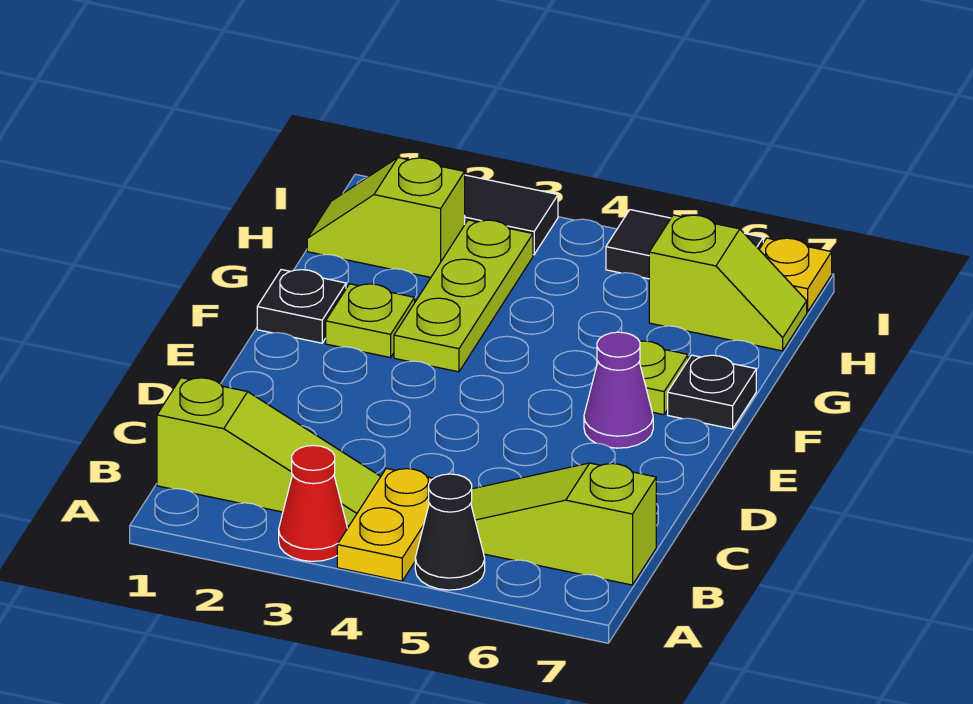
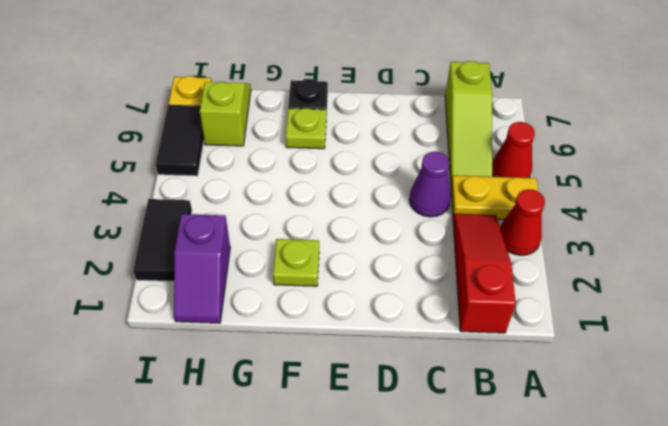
black 1x1 cone [415,474,485,590] -> red 1x1 cone [492,122,535,178]
lime 1x3 slope [157,378,381,526] -> red 1x3 slope [453,214,516,333]
purple 1x1 cone [584,332,653,448] -> purple 1x1 cone moved to [409,152,451,217]
black 1x1 plate [257,270,346,343] -> none
lime 1x3 plate [394,220,533,372] -> none
lime 1x2 slope [307,158,465,277] -> purple 1x2 slope [174,214,230,323]

